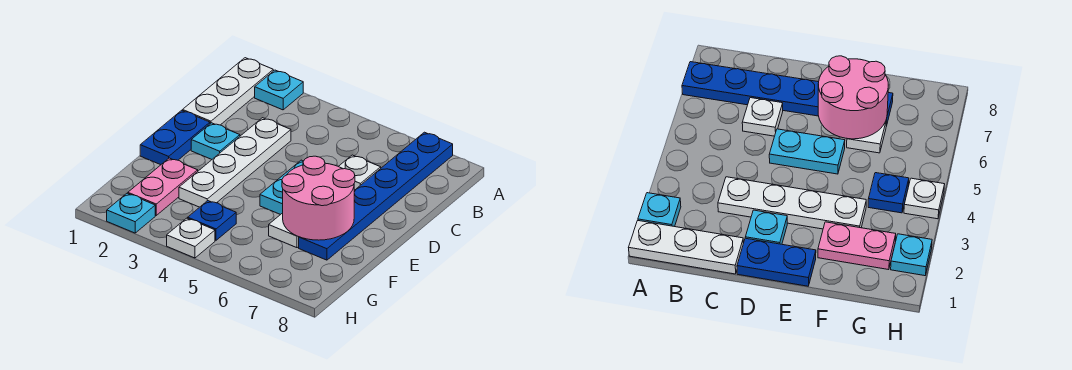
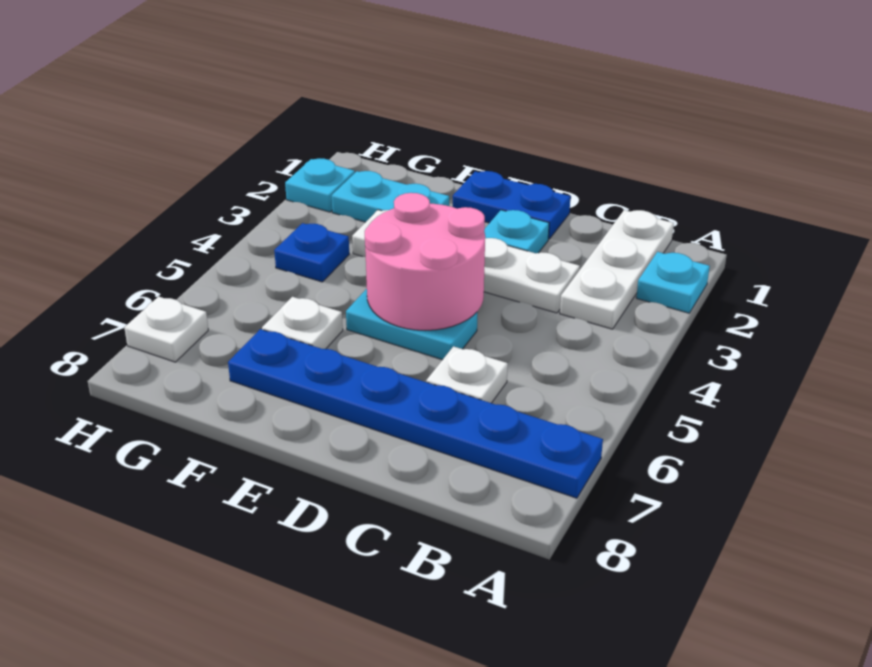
white 1x3 plate [183,58,273,125] -> white 1x3 plate turned to [560,210,674,329]
pink 2x2 round brick [282,156,355,240] -> pink 2x2 round brick moved to [365,193,485,330]
pink 1x2 plate [128,158,198,215] -> cyan 1x2 plate [332,171,449,222]
white 1x1 plate [167,218,215,258] -> white 1x1 plate moved to [124,296,208,362]

